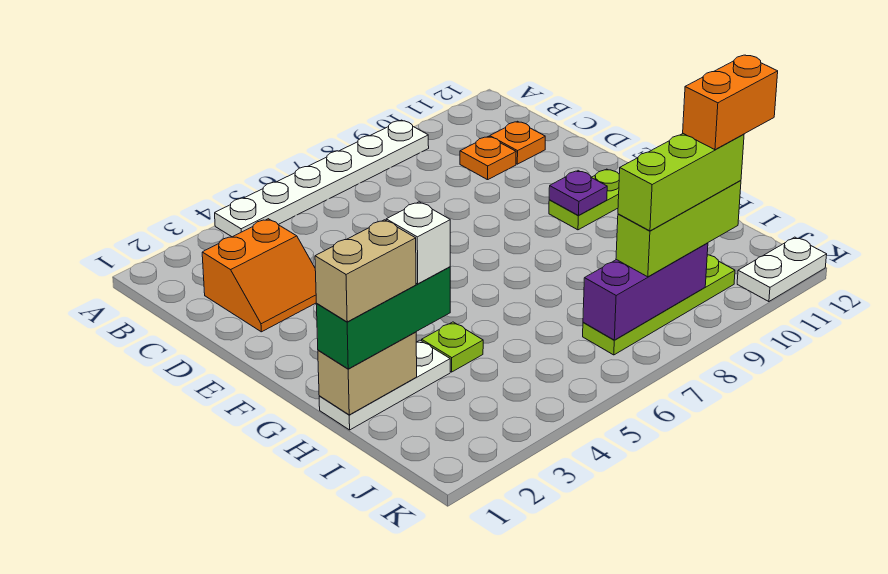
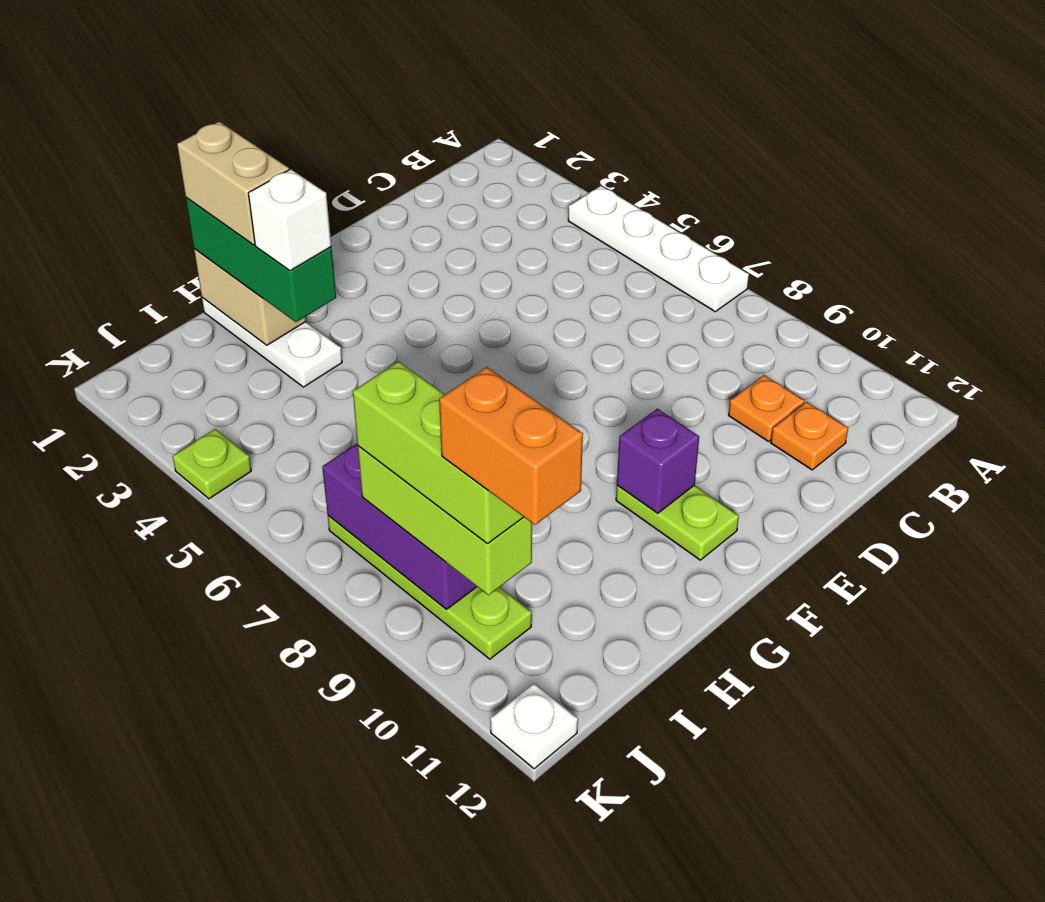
white 1x6 plate [215,120,429,237] -> white 1x4 plate [568,186,749,312]
orange 2x2 slope [202,219,316,332] -> none
purple 1x1 plate [549,171,607,215] -> purple 1x1 brick [617,409,699,513]
lime 1x1 plate [422,322,483,372] -> lime 1x1 plate moved to [173,429,251,499]
white 1x2 plate [737,237,827,302] -> white 1x1 plate [490,684,578,769]

